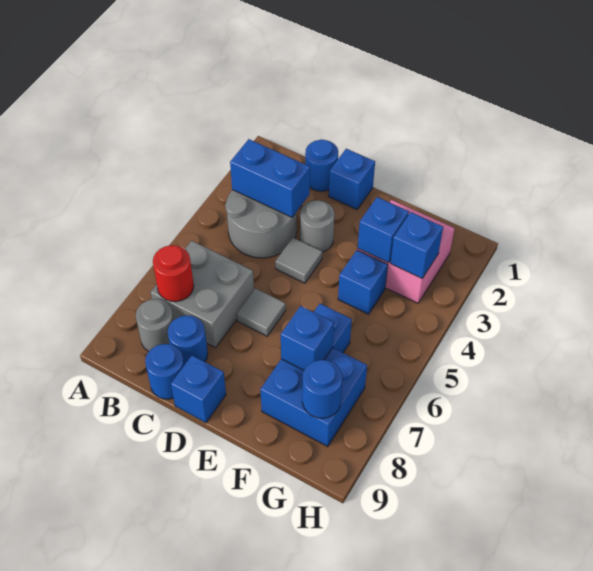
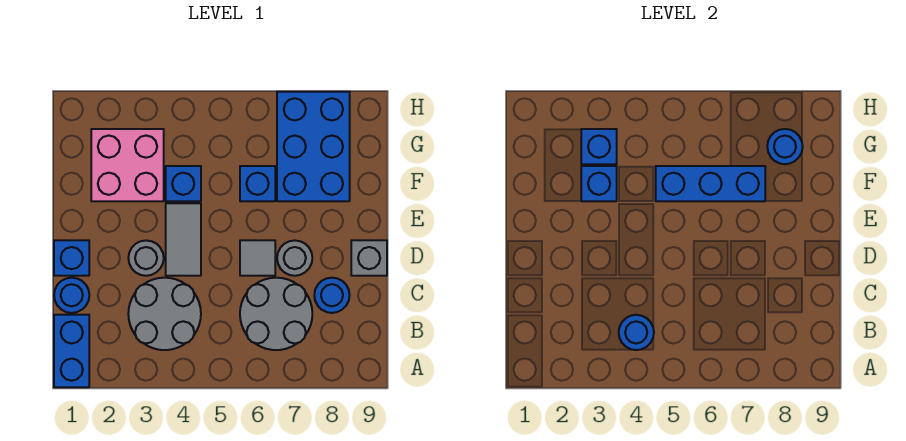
blue 1x2 brick [230,139,310,217] -> blue 1x2 brick moved to [54,315,89,387]
grey 2x2 brick [151,241,254,348] -> grey 2x2 round brick [240,278,312,350]
red 1x1 round brick [153,245,194,302] -> none
grey 1x1 round brick [136,299,174,351] -> grey 1x1 round brick moved to [277,240,312,276]
blue 1x1 round brick [145,344,184,399] -> blue 1x1 round brick moved to [619,315,654,350]
grey 1x1 tile [275,238,322,283] -> grey 1x2 tile [166,203,201,276]
blue 1x1 brick [171,355,226,423] -> grey 1x1 brick [351,240,387,276]
blue 2x2 brick [260,348,367,446] -> blue 2x3 brick [277,92,350,201]
blue 1x1 brick [281,306,334,370] -> blue 1x3 brick [656,166,765,201]

